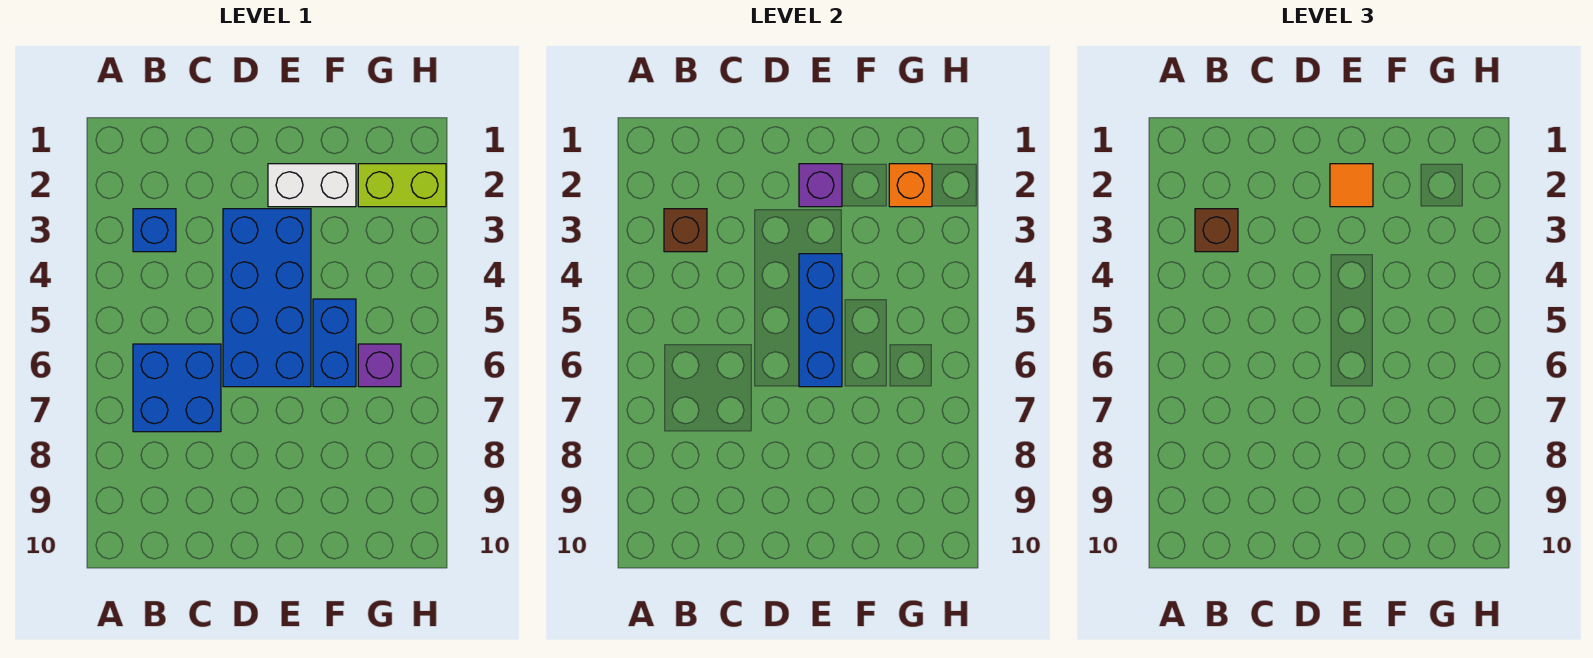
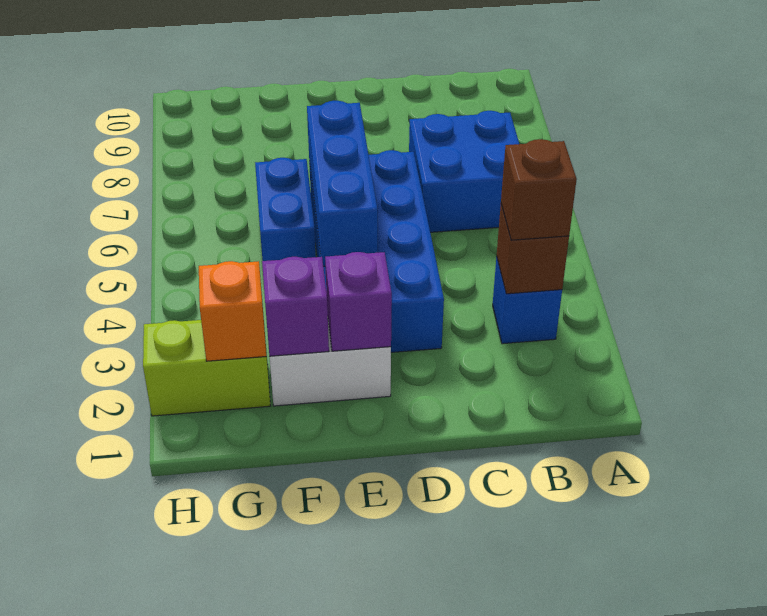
orange 1x1 tile [1330,164,1373,207] -> none
purple 1x1 brick [358,344,401,387] -> purple 1x1 brick moved to [262,257,329,356]

